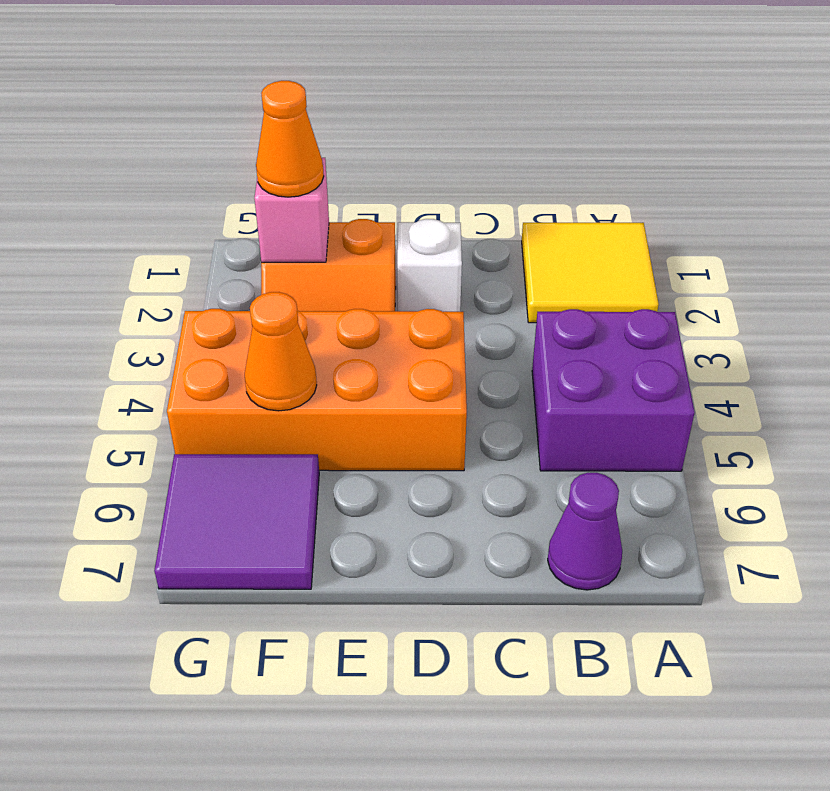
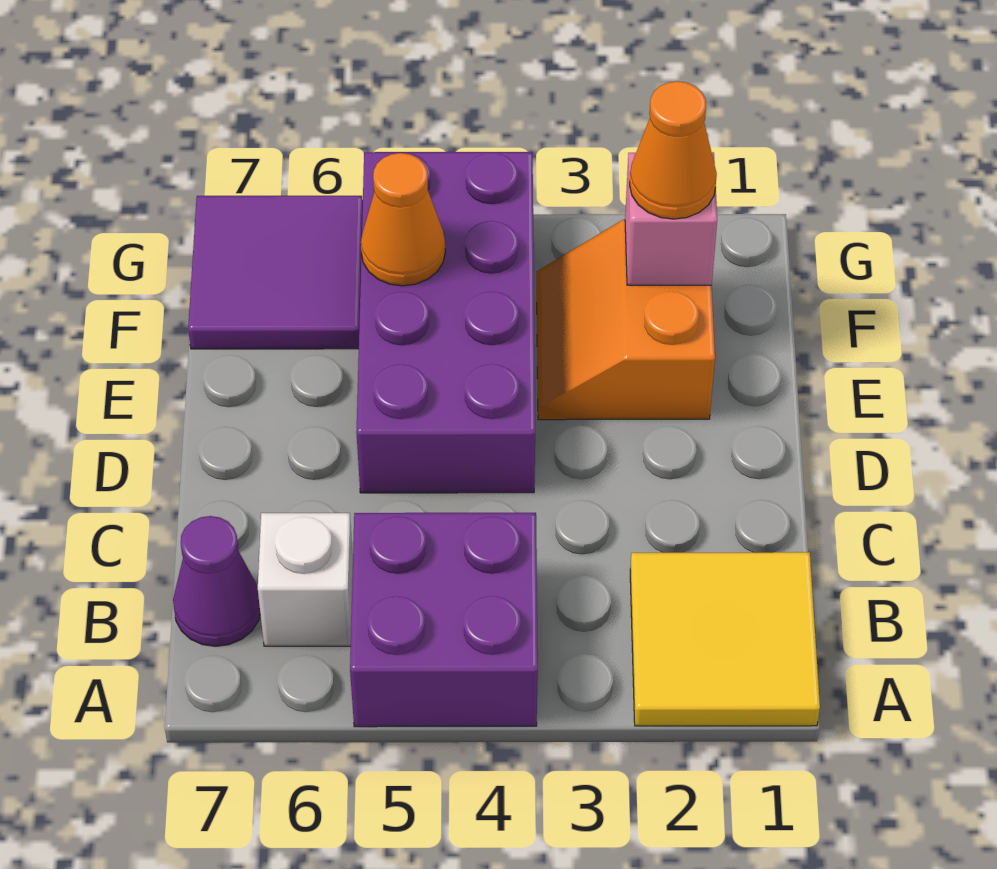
white 1x1 brick [397,219,462,312] -> white 1x1 brick moved to [258,513,353,646]
orange 2x4 brick [167,309,467,471] -> purple 2x4 brick [356,152,535,493]

